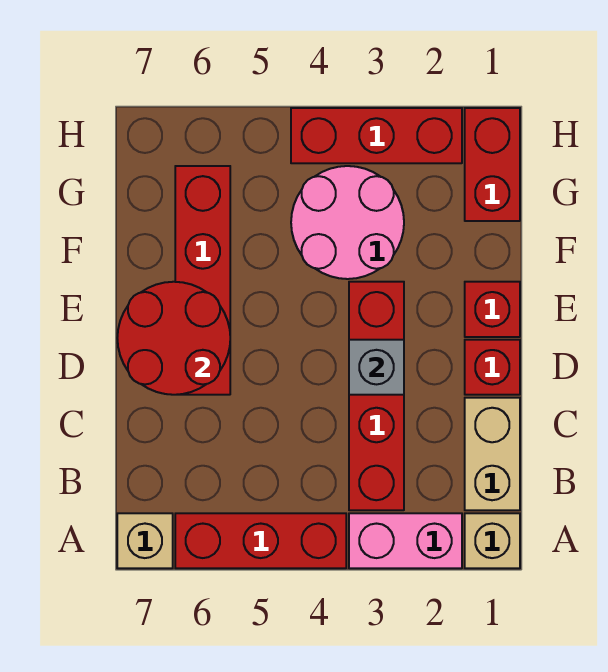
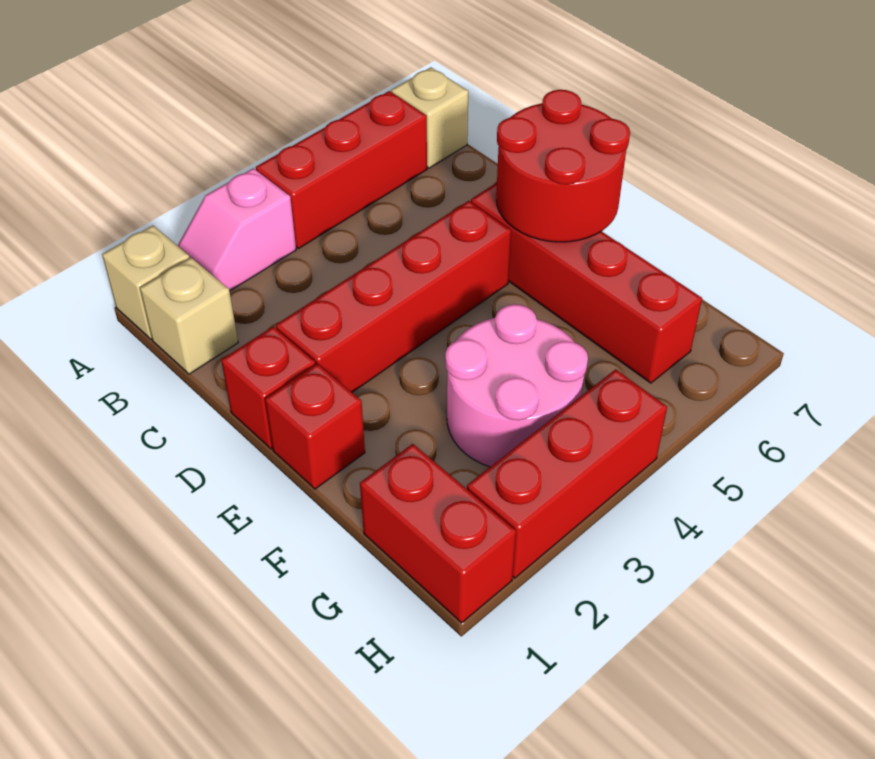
pink 1x2 brick [349,513,462,568] -> pink 1x2 slope [178,168,296,291]
tan 1x2 brick [465,398,520,510] -> tan 1x1 brick [140,258,238,374]
red 1x4 brick [349,282,404,510] -> red 1x4 brick turned to [276,201,511,392]
grey 1x1 brick [349,340,404,395] -> none

